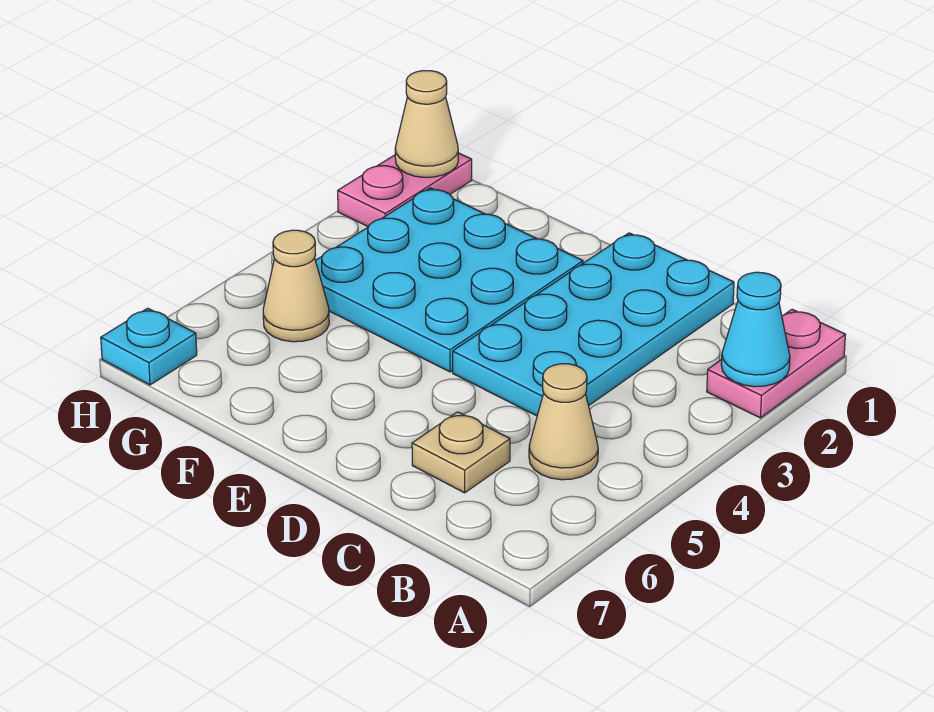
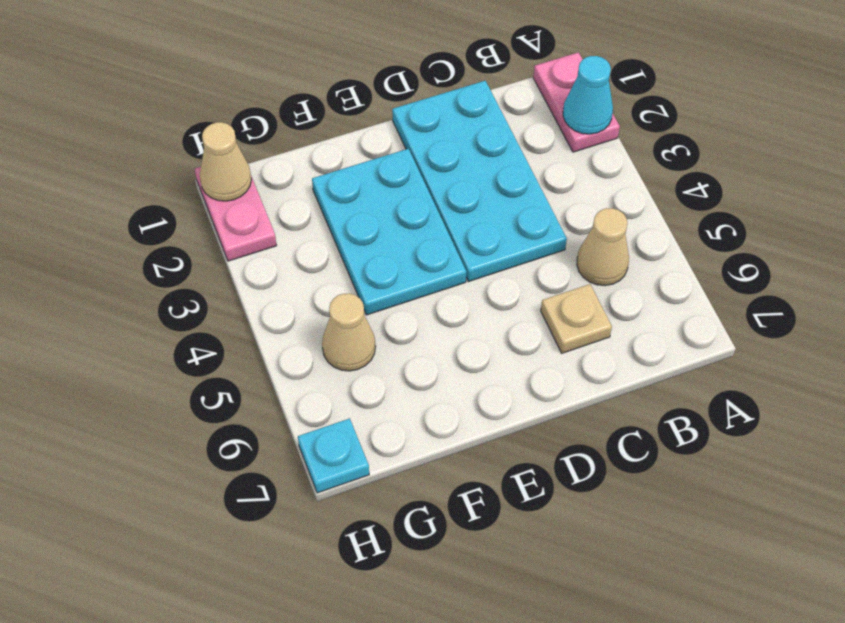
cyan 3x3 plate [315,188,583,372] -> cyan 2x3 plate [312,149,466,315]

